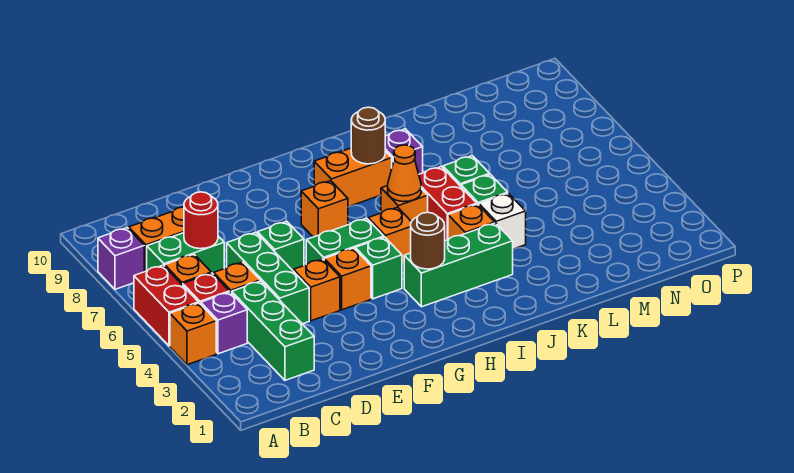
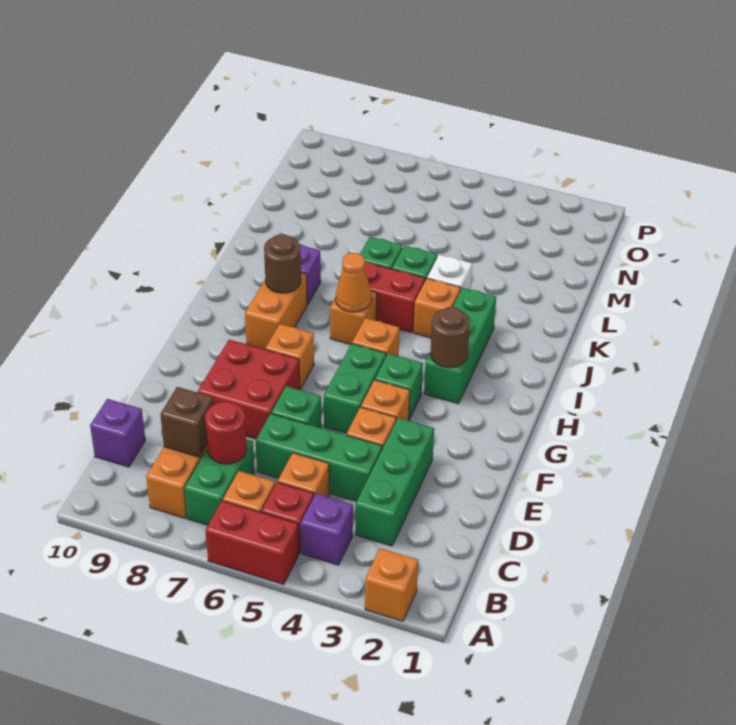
orange 1x1 brick [170,303,216,365] -> orange 1x1 brick moved to [365,548,418,621]
purple 1x1 brick [98,228,144,289] -> purple 1x1 brick moved to [90,399,145,467]
green 1x3 brick [232,281,314,380] -> green 1x3 brick turned to [355,418,434,546]
none -> brown 1x1 brick [160,387,214,457]
none -> red 2x2 brick [198,340,300,439]

